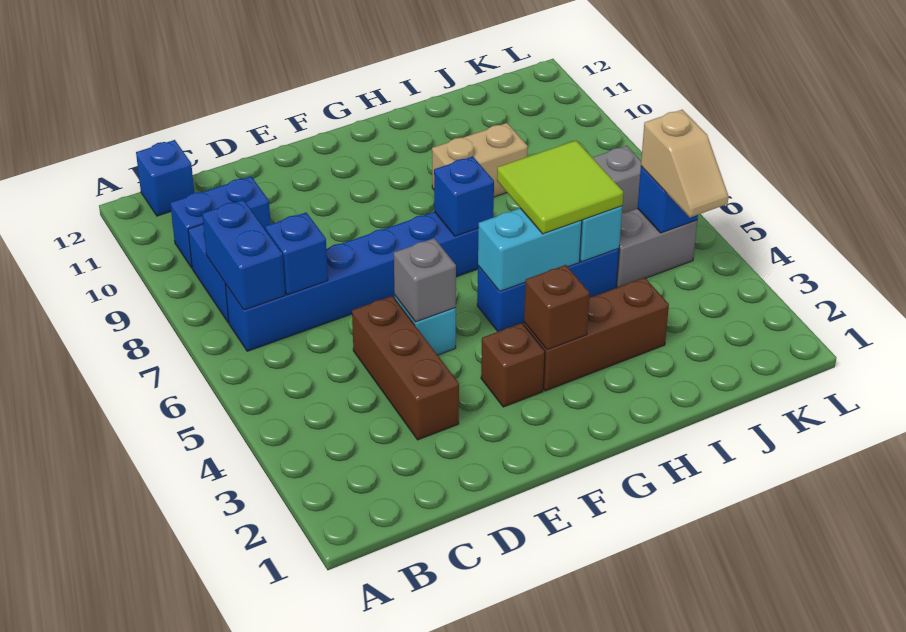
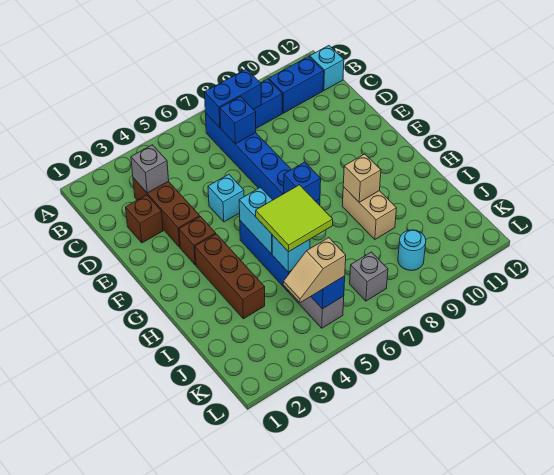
blue 1x2 brick [170,176,271,268] -> blue 1x2 brick turned to [269,56,324,113]
blue 1x1 brick [136,140,194,216] -> cyan 1x1 brick [310,46,344,90]
brown 1x3 brick [352,296,459,440] -> brown 1x3 brick turned to [133,178,200,247]
grey 1x1 brick [394,238,456,322] -> grey 1x1 brick moved to [131,145,169,193]
brown 1x1 brick [524,265,590,350] -> brown 1x1 brick moved to [126,195,163,243]
none -> tan 1x1 brick [343,154,381,202]
none -> cyan 1x1 round brick [398,230,426,270]

